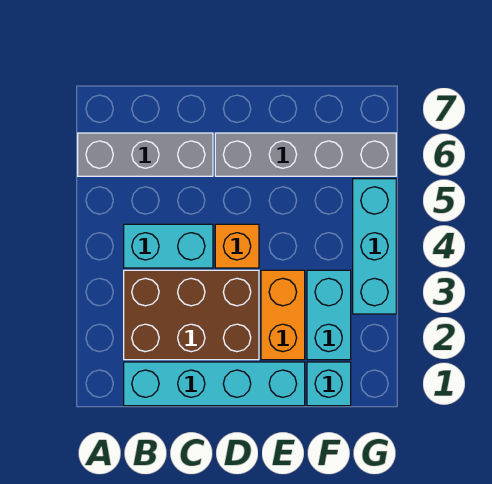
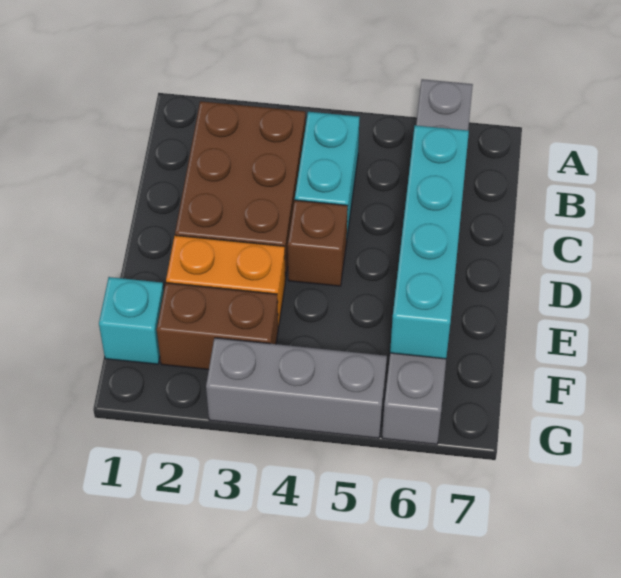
cyan 1x4 brick [124,362,305,406] -> cyan 1x4 brick moved to [390,125,469,359]
orange 1x1 brick [215,224,259,268] -> brown 1x1 brick [288,200,348,286]
cyan 1x2 brick [307,270,351,360] -> brown 1x2 brick [157,283,278,370]
cyan 1x3 brick [353,179,396,314] -> grey 1x3 brick [206,338,387,438]

